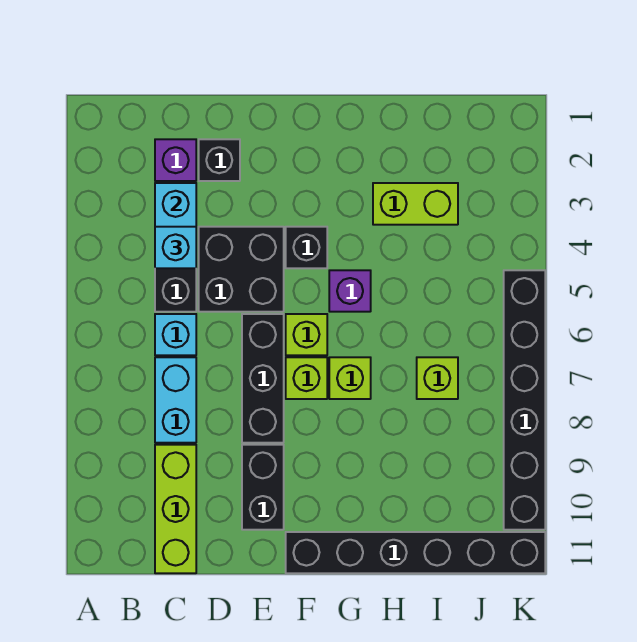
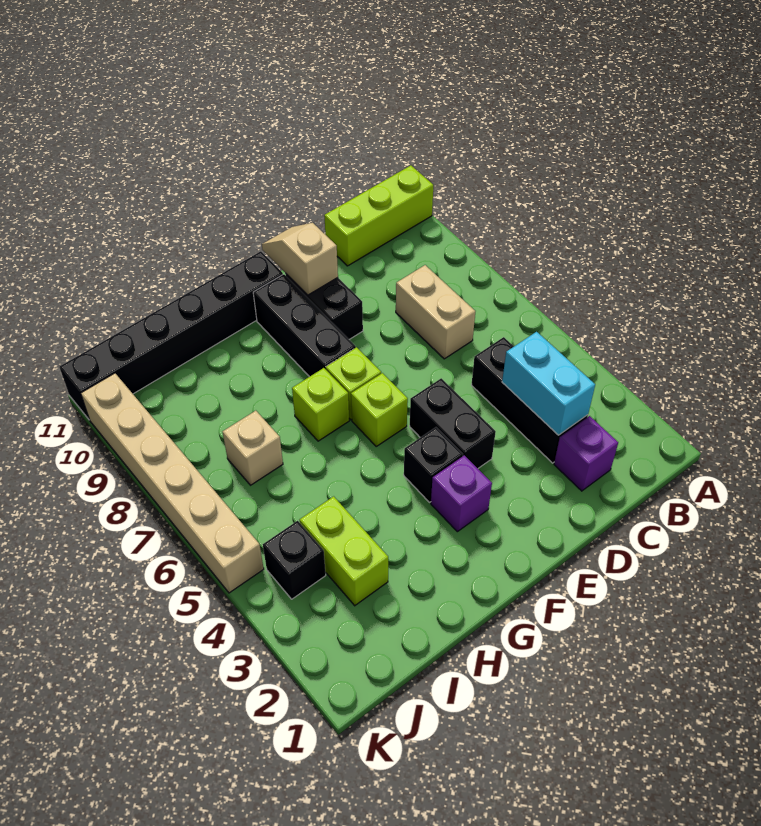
cyan 1x1 brick [155,227,196,268] -> none
cyan 1x1 brick [155,314,196,355] -> none
cyan 1x2 brick [155,357,196,443] -> tan 1x2 brick [396,265,475,359]
lime 1x3 brick [155,445,196,573] -> lime 1x3 brick turned to [324,165,433,266]
black 1x1 brick [199,139,240,181] -> black 1x1 brick moved to [263,521,326,599]
black 2x2 brick [199,227,284,312] -> black 1x2 brick [410,378,496,468]
black 1x3 brick [242,314,284,443] -> black 1x3 brick moved to [253,274,356,377]
none -> tan 1x2 slope [262,223,338,295]
purple 1x1 brick [329,270,371,312] -> purple 1x1 brick moved to [431,455,492,532]
lime 1x2 brick [373,183,458,225] -> lime 1x2 brick turned to [300,496,388,606]
lime 1x1 brick [417,357,458,399] -> tan 1x1 brick [222,411,283,485]
black 1x6 brick [504,270,545,530] -> tan 1x6 brick [81,373,264,593]

